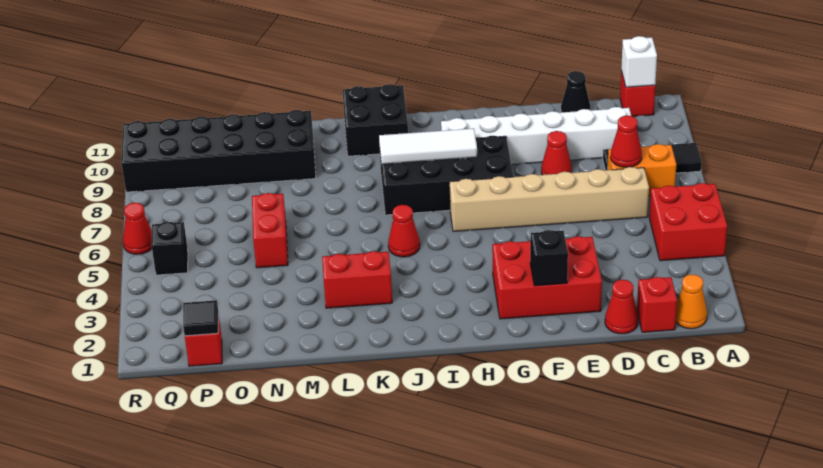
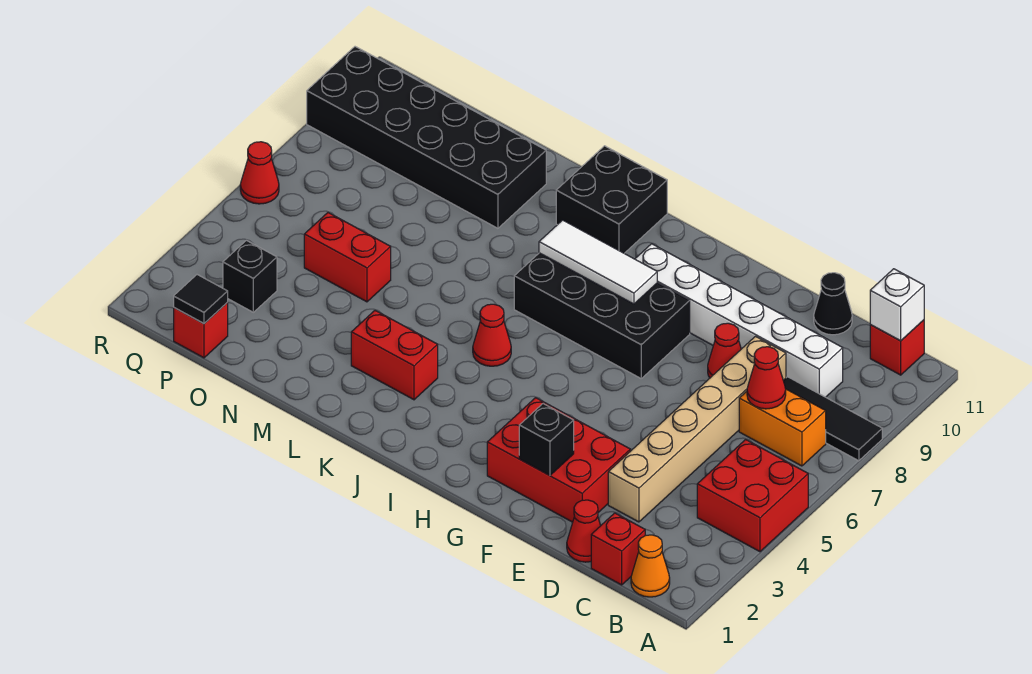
tan 1x6 brick [449,167,649,232] -> tan 1x6 brick turned to [608,336,786,522]
red 1x2 brick [252,193,288,268] -> red 1x2 brick turned to [304,213,391,302]
black 1x1 brick [151,222,188,275] -> black 1x1 brick moved to [223,241,277,312]

